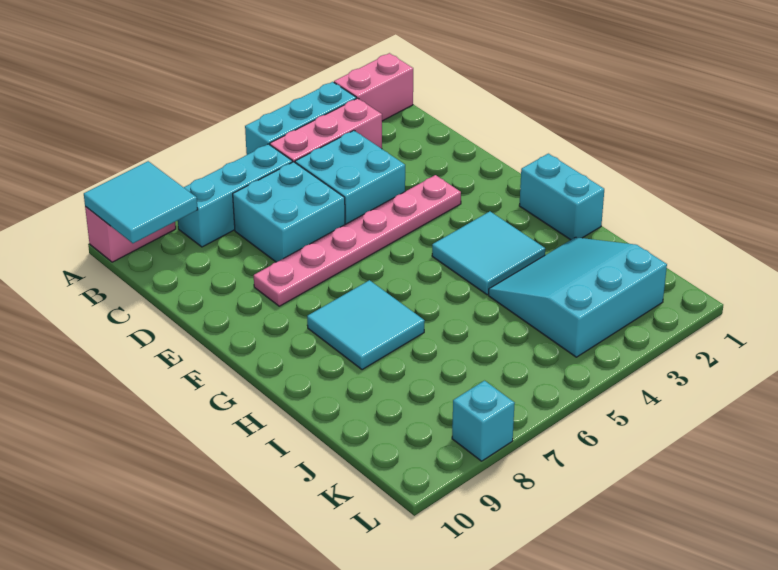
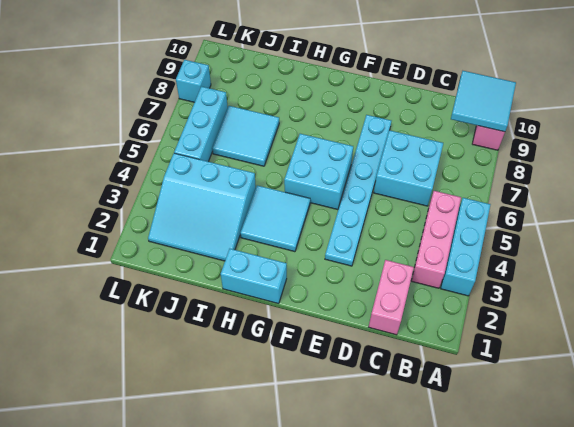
pink 1x2 brick [334,53,413,121] -> pink 1x2 brick moved to [369,260,414,335]
cyan 1x3 brick [178,144,292,247] -> cyan 1x3 brick moved to [174,86,228,162]
cyan 2x2 brick [295,130,405,224] -> cyan 2x2 brick moved to [284,134,353,210]
pink 1x6 plate [254,175,461,306] -> cyan 1x6 plate [325,115,391,266]
cyan 2x2 tile [307,280,425,370] -> cyan 2x2 tile moved to [212,106,279,166]
cyan 3x3 slope [489,237,667,357] -> cyan 3x3 slope turned to [148,153,256,261]

